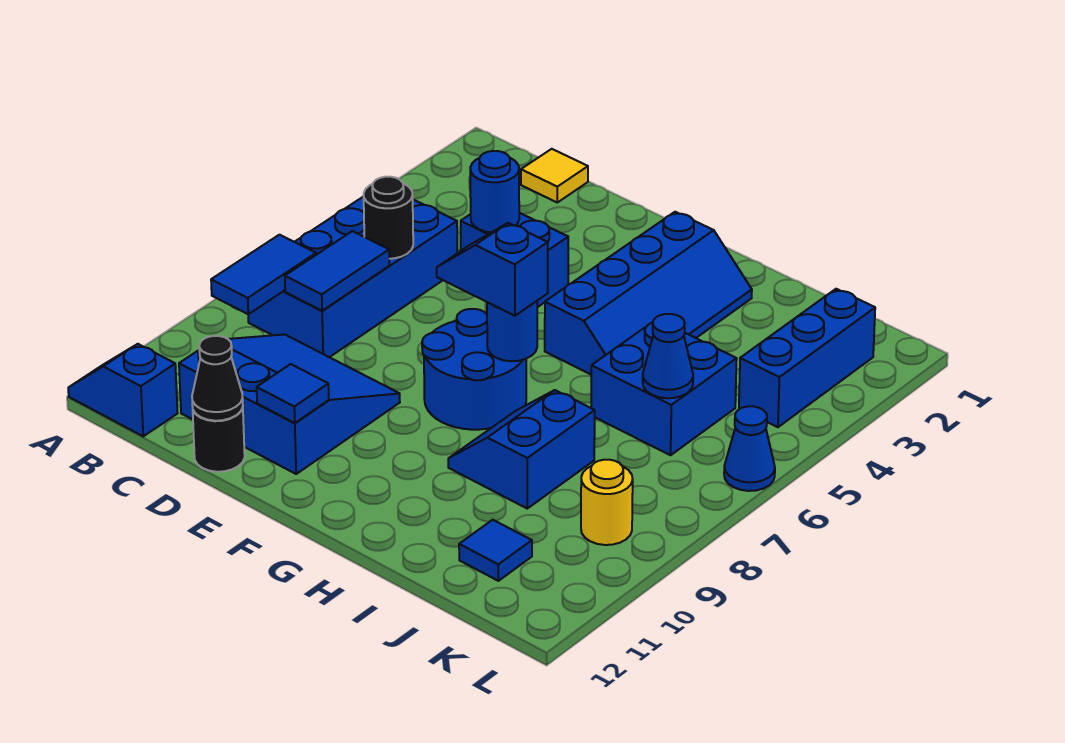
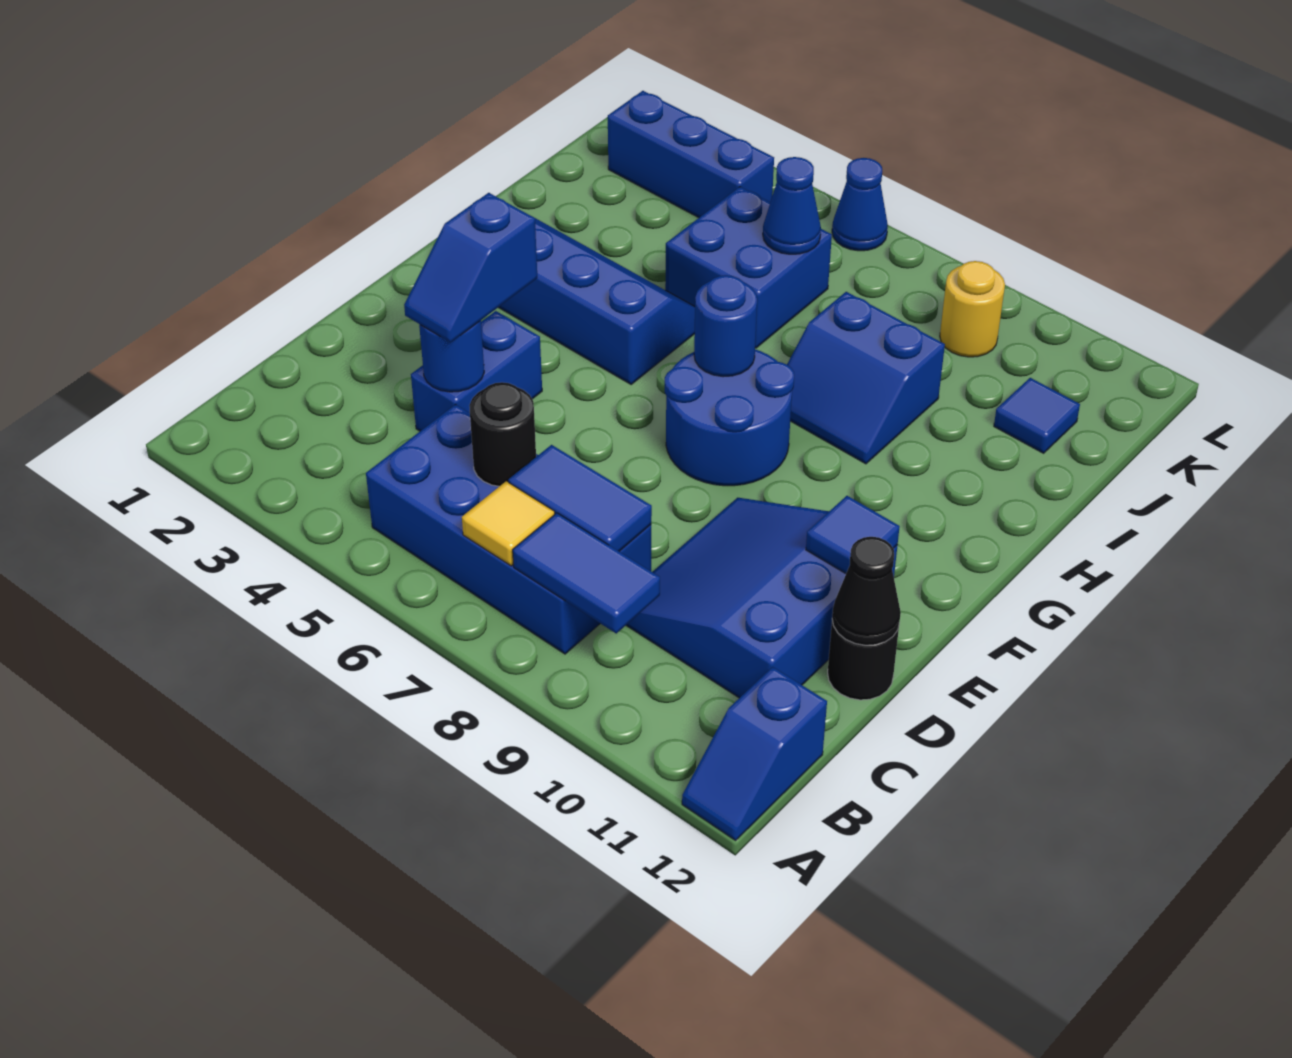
yellow 1x1 tile [521,149,588,202] -> yellow 1x1 tile moved to [462,481,555,566]
blue 1x2 slope [436,223,548,316] -> blue 1x2 slope moved to [404,193,537,343]

